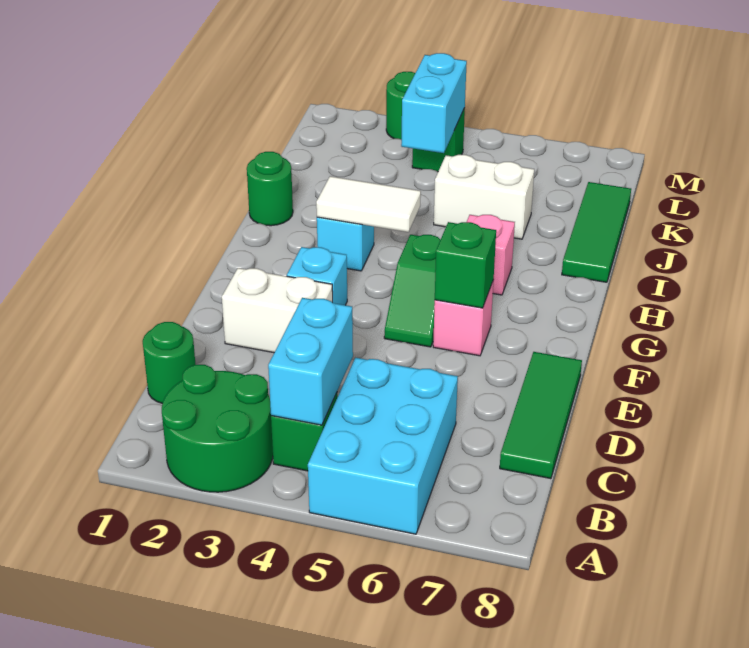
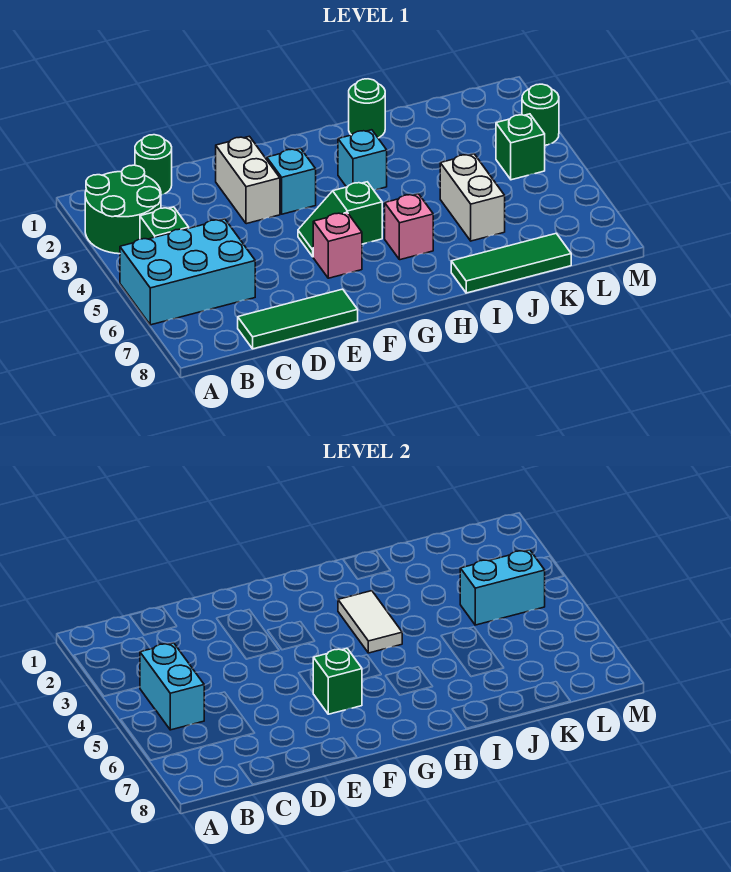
cyan 1x2 brick [268,298,353,425] -> cyan 1x2 brick turned to [140,643,204,730]

